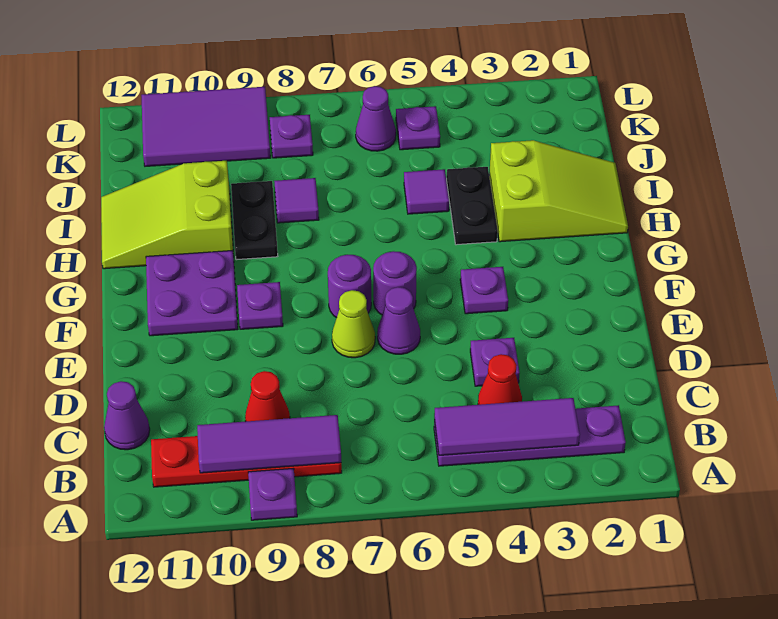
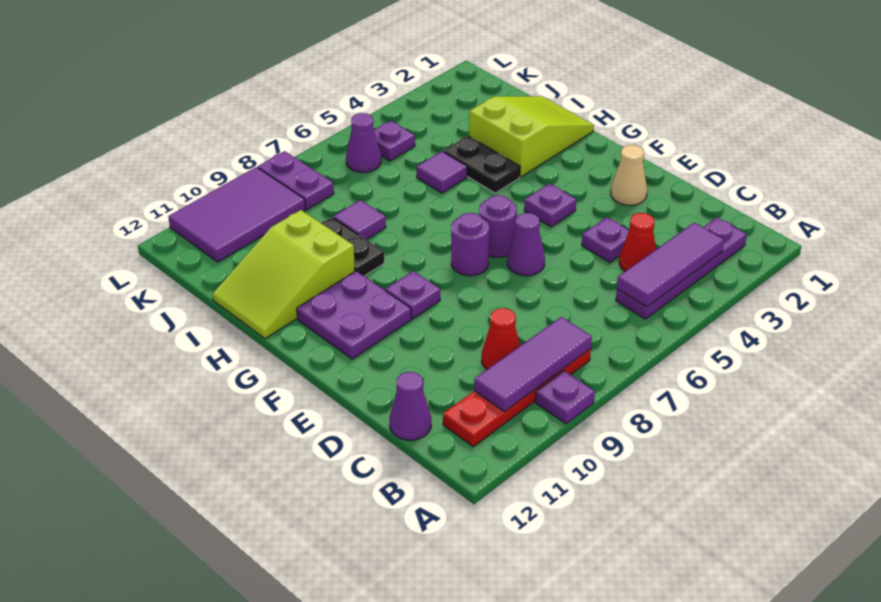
none -> tan 1x1 cone [611,145,647,205]
lime 1x1 cone [332,290,375,358] -> none
purple 1x1 plate [270,115,313,158] -> purple 1x2 plate [258,151,334,210]

